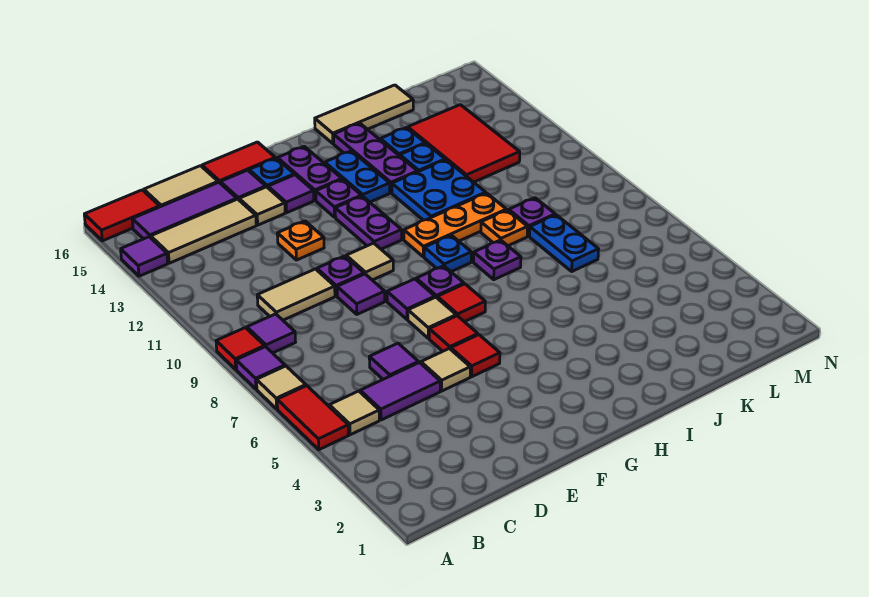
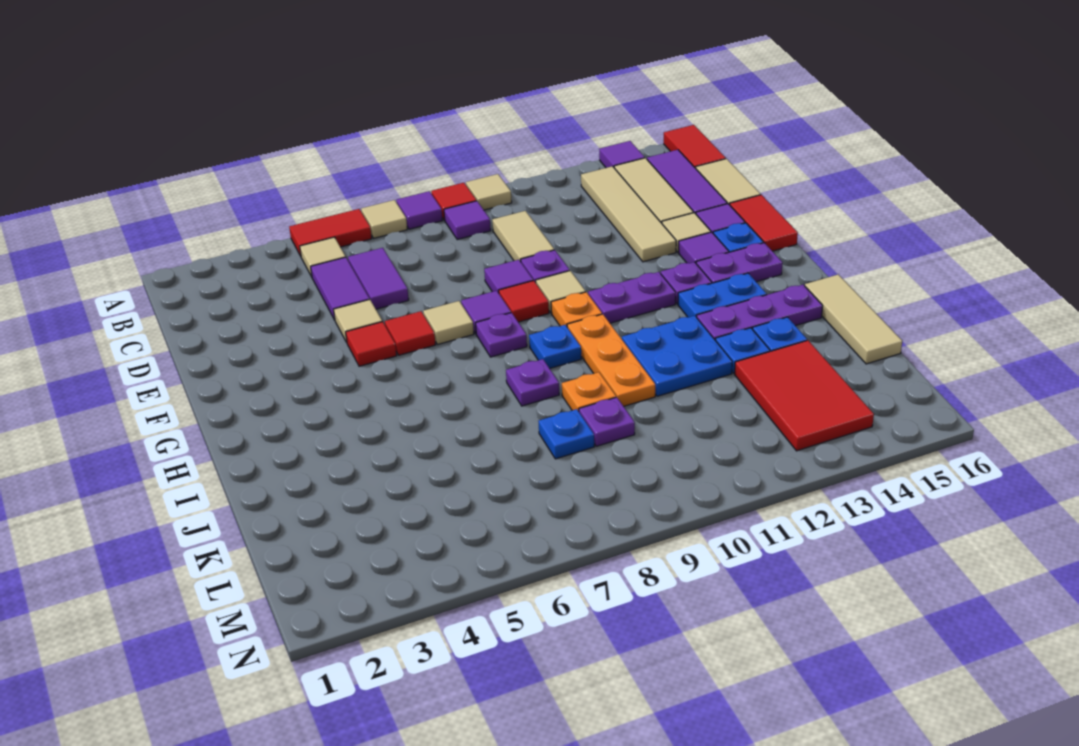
none -> tan 1x1 tile [466,174,512,210]
none -> tan 1x4 tile [581,166,676,262]
purple 1x1 tile [369,343,419,379] -> purple 1x2 tile [348,248,409,309]
orange 1x1 plate [277,221,324,260] -> orange 1x1 plate moved to [551,292,602,326]
red 1x1 tile [437,284,485,322] -> red 1x1 tile moved to [499,280,549,322]
blue 1x2 plate [530,215,598,271] -> blue 1x1 plate [538,409,594,459]
red 2x3 tile [408,105,520,182] -> red 2x3 tile turned to [735,340,874,451]

